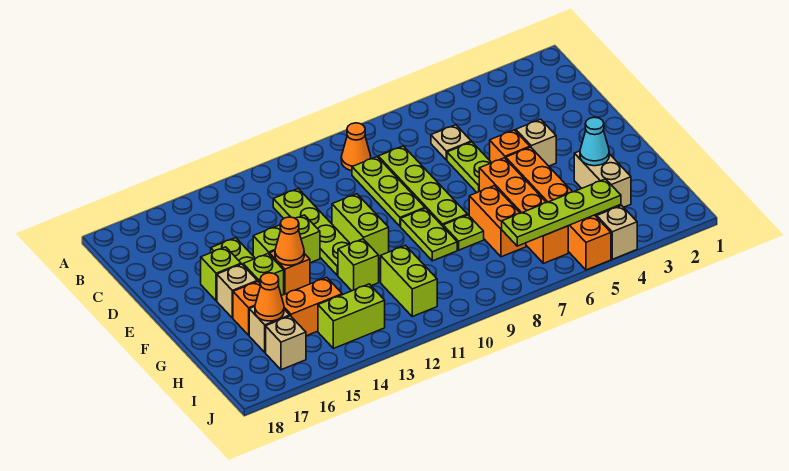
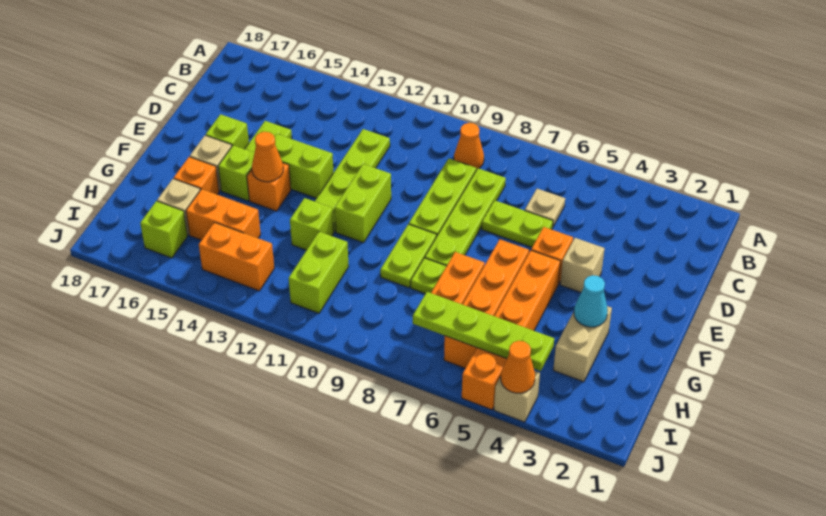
lime 1x2 plate [447,142,491,192] -> lime 1x2 plate turned to [482,200,553,247]
orange 1x1 cone [255,273,284,321] -> orange 1x1 cone moved to [501,341,535,393]
lime 1x2 brick [318,284,385,349] -> orange 1x2 brick [199,222,274,291]
tan 1x1 brick [266,316,306,370] -> lime 1x1 brick [140,201,187,258]

